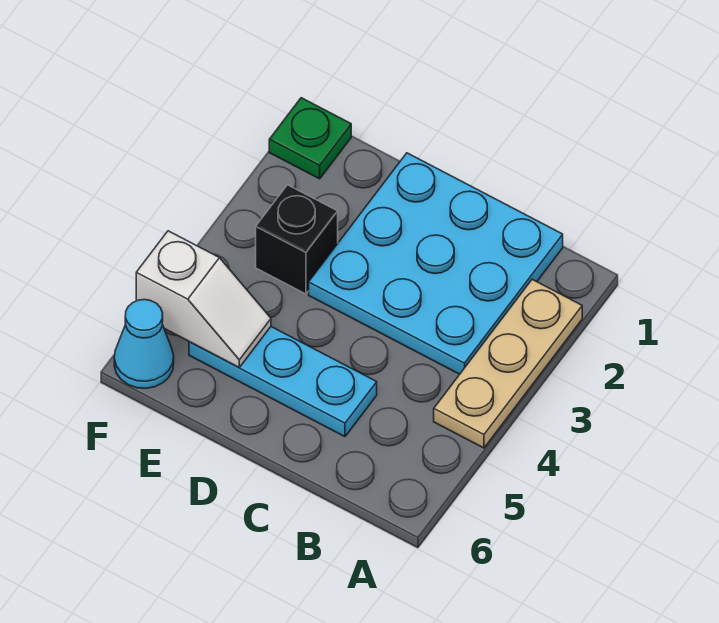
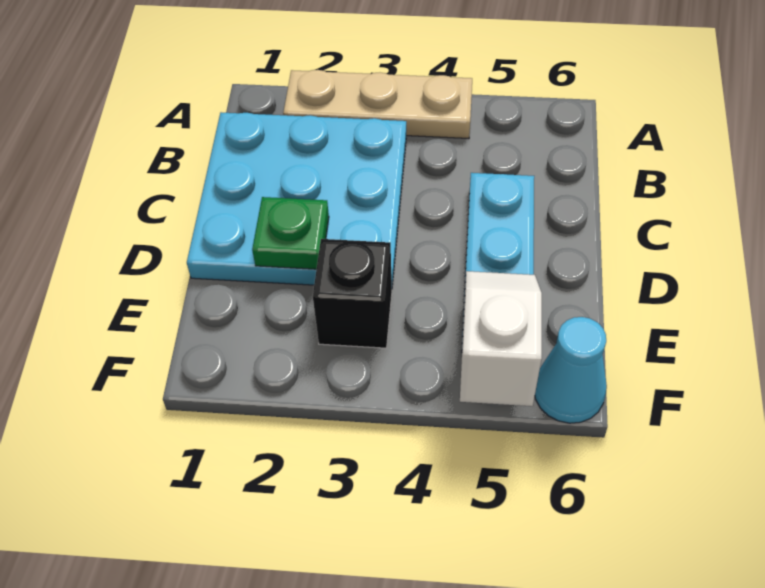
green 1x1 plate [269,98,351,179] -> green 1x1 plate moved to [252,197,329,269]

